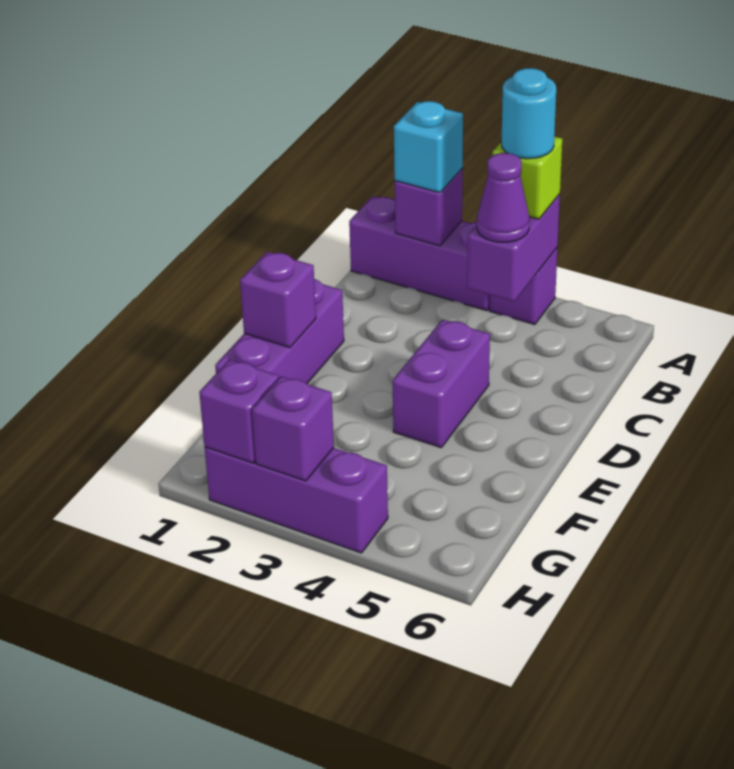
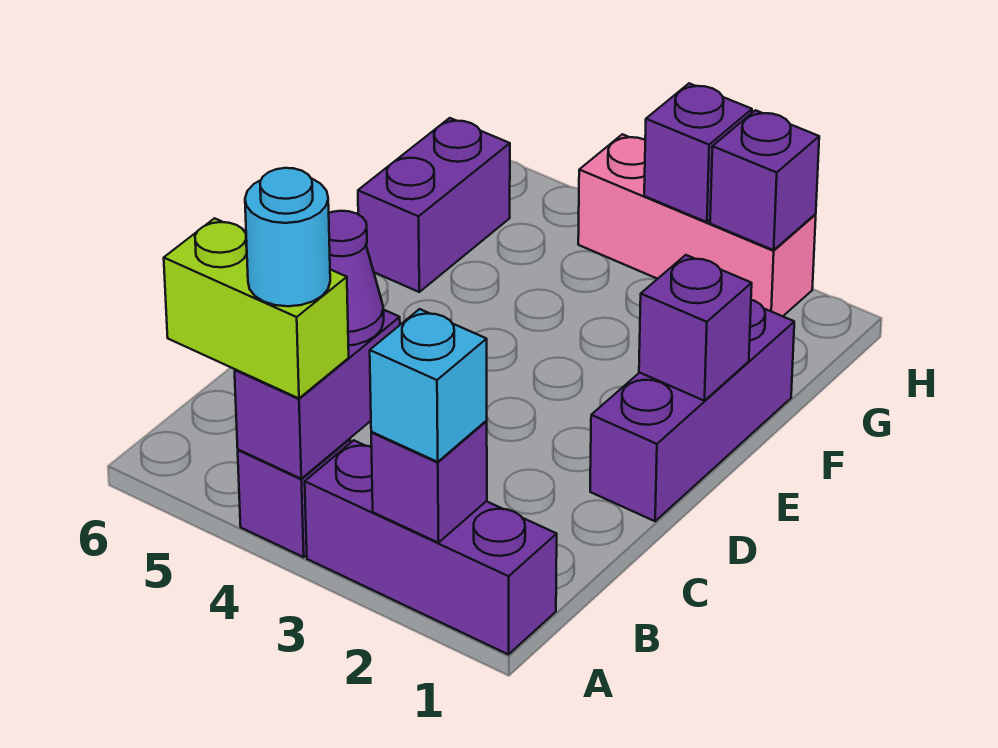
lime 1x1 brick [492,137,562,219] -> lime 1x2 brick [164,218,349,398]
purple 1x2 brick [393,320,490,448] -> purple 1x2 brick moved to [358,118,510,292]
purple 1x3 brick [205,447,388,553] -> pink 1x3 brick [578,134,816,316]

